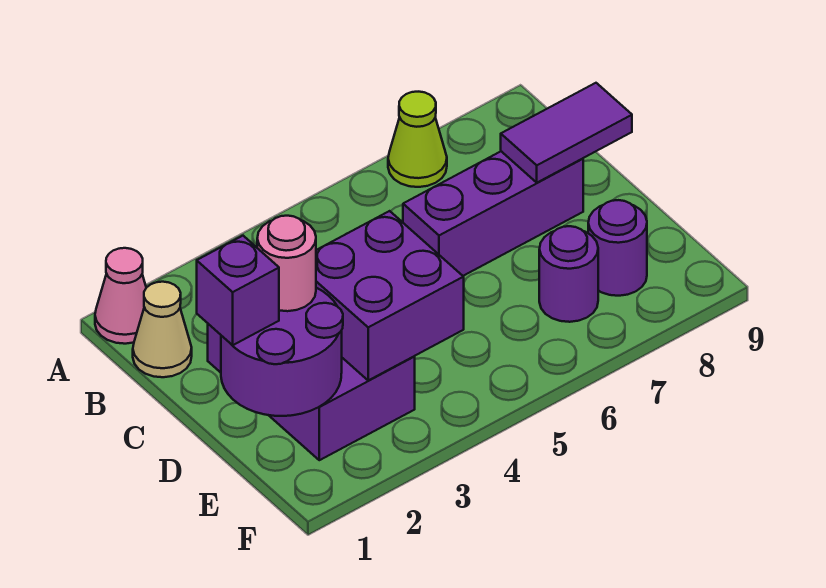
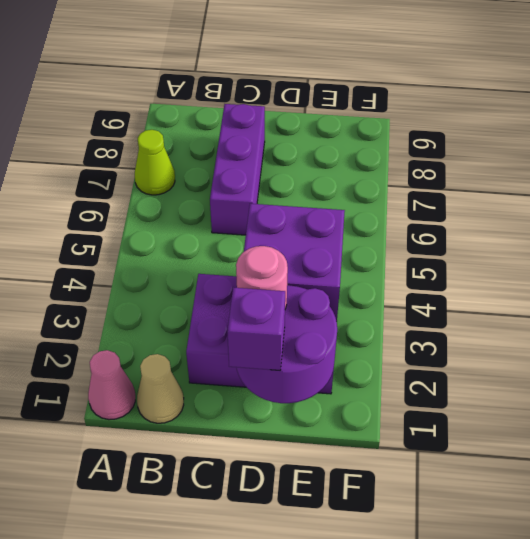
purple 1x2 tile [501,83,632,183] -> none
purple 1x1 round brick [539,226,598,322] -> none
purple 1x1 round brick [588,200,647,296] -> none

